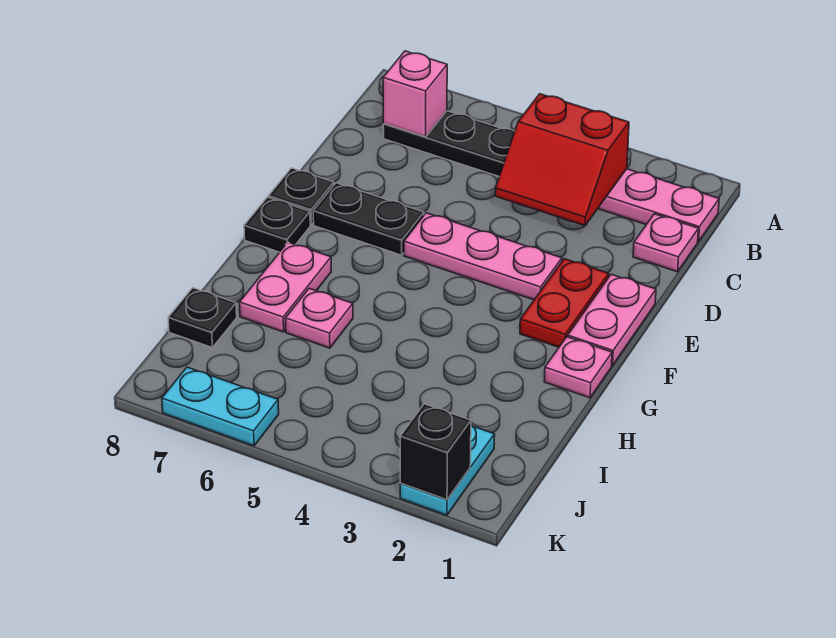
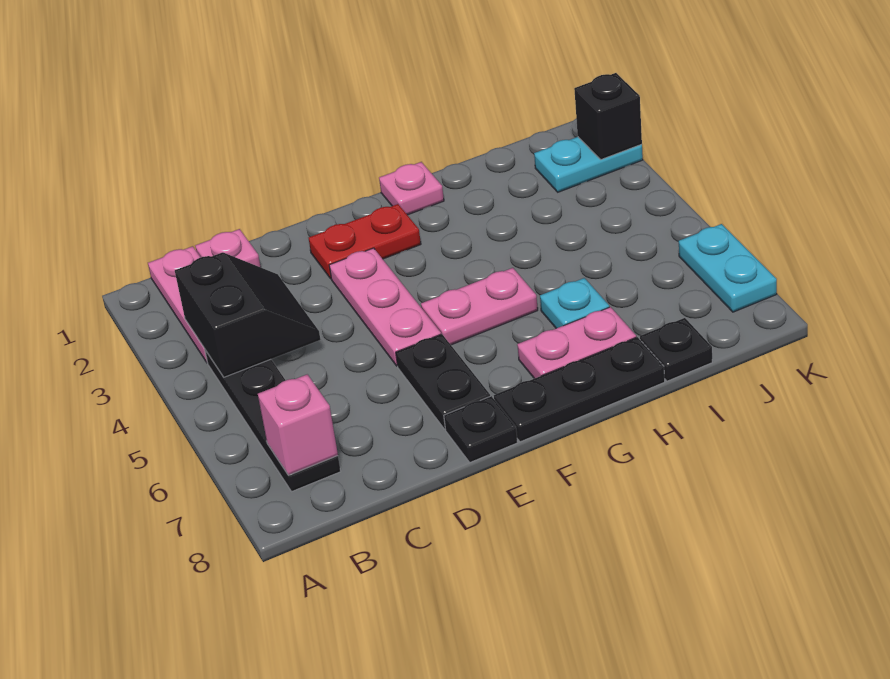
red 2x2 slope [495,94,629,226] -> black 2x2 slope [175,252,321,377]
pink 1x2 plate [568,274,656,366] -> pink 1x2 plate moved to [421,268,538,345]
black 1x1 plate [244,197,310,252] -> black 1x3 plate [494,337,665,442]
pink 1x1 plate [285,288,353,348] -> cyan 1x1 plate [540,278,609,328]

